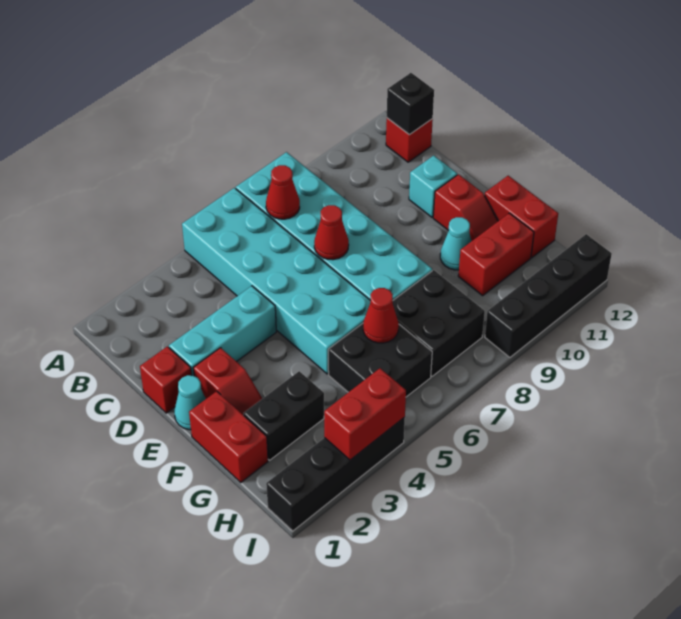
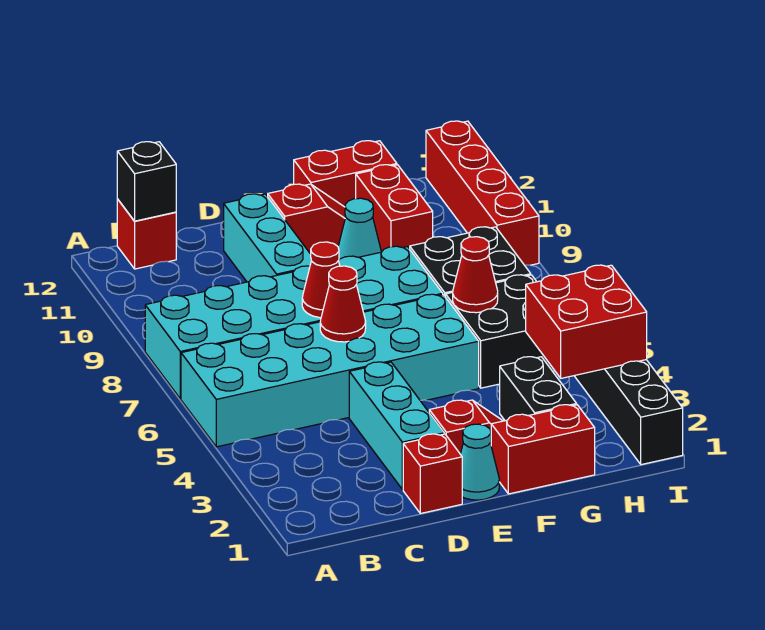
red 1x1 cone [266,165,300,219] -> red 1x1 cone moved to [320,266,366,342]
cyan 1x1 brick [409,155,457,217] -> cyan 1x3 brick [224,194,311,282]
red 1x2 brick [324,368,406,460] -> red 2x2 brick [526,265,647,378]
black 1x4 brick [485,234,612,357] -> red 1x4 brick [426,121,539,265]

